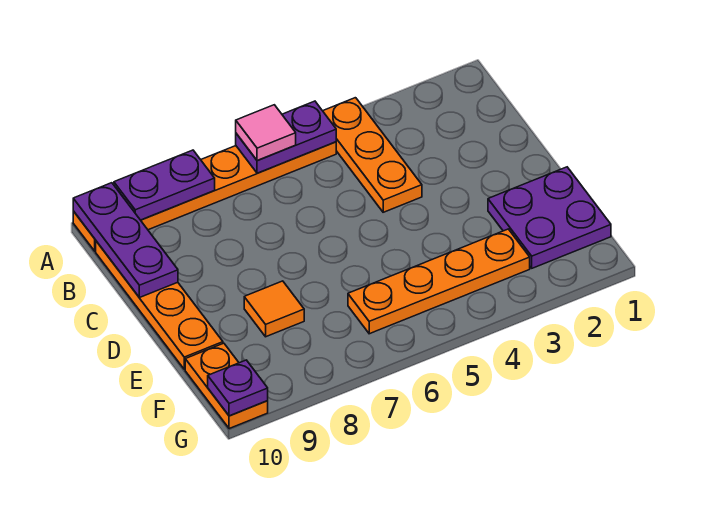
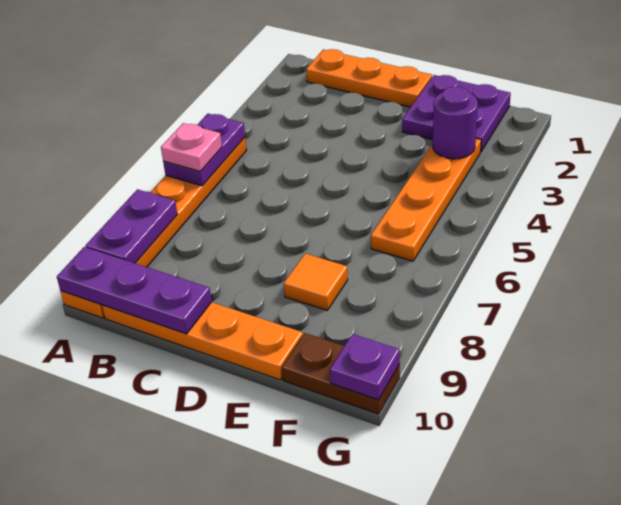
orange 1x3 plate [323,98,422,212] -> orange 1x3 plate moved to [306,49,432,107]
pink 1x1 tile [236,105,296,160] -> pink 1x1 plate [161,123,222,171]
none -> purple 1x1 round brick [433,86,478,159]
orange 1x2 plate [185,343,268,429] -> brown 1x2 plate [282,333,400,414]

